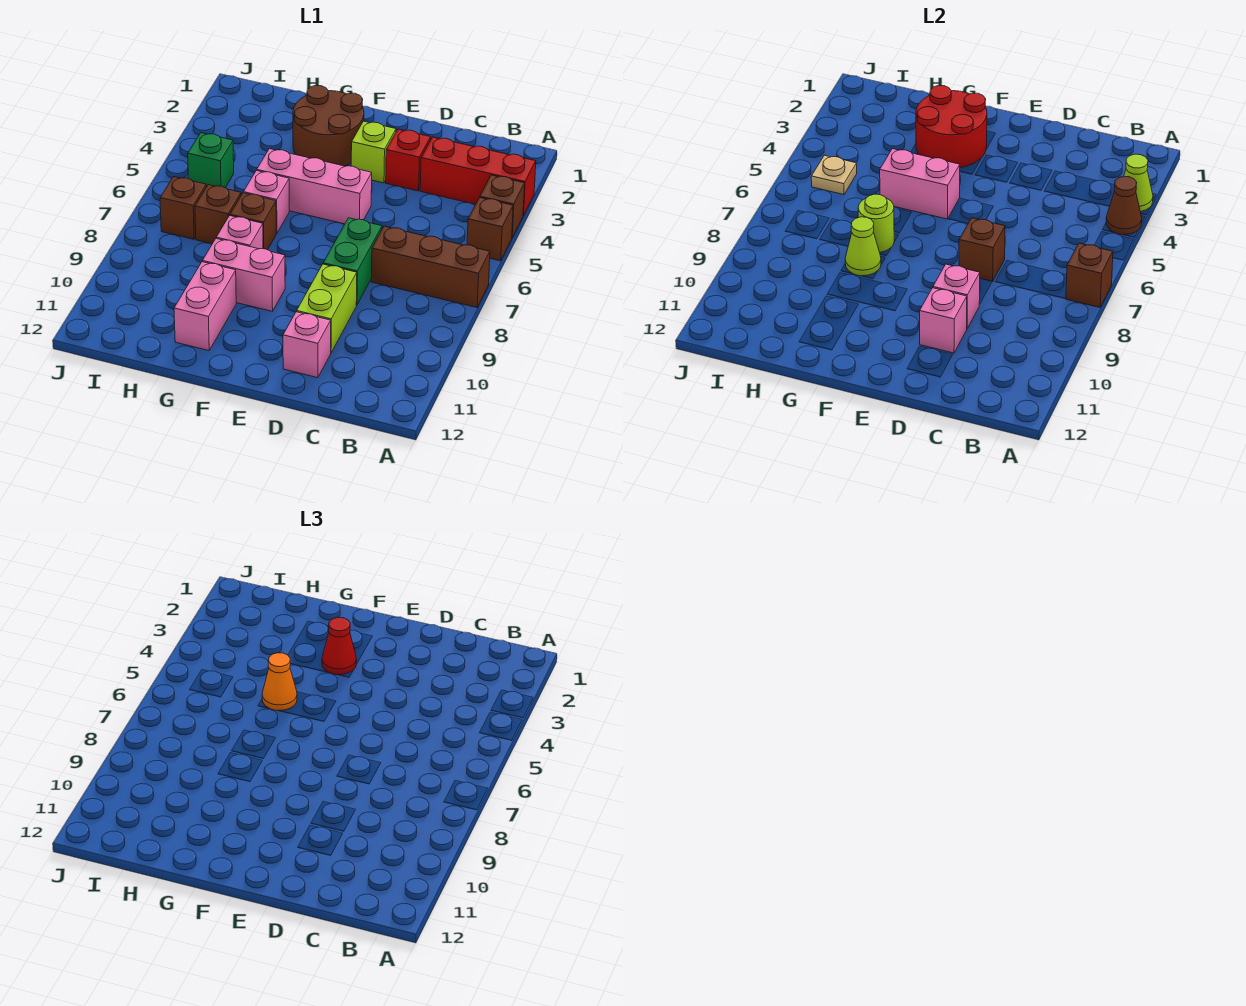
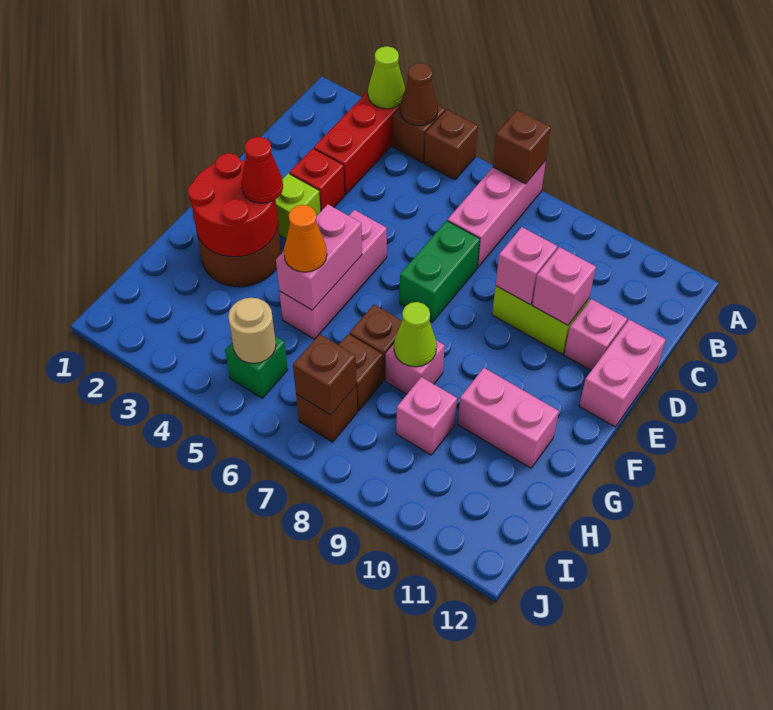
brown 1x3 brick [371,226,490,307] -> pink 1x3 brick [448,161,546,267]
green 1x2 brick [323,218,382,305] -> green 1x2 brick turned to [400,221,480,322]
brown 1x1 brick [959,218,1005,282] -> brown 1x1 brick moved to [293,334,356,415]
pink 1x2 brick [202,239,285,311] -> pink 1x2 brick moved to [579,320,666,427]
pink 1x1 brick [243,171,289,233] -> pink 1x1 brick moved to [396,377,457,455]
lime 1x1 round brick [858,194,895,252] -> none
tan 1x1 plate [811,155,857,195] -> tan 1x1 round brick [228,298,276,363]

